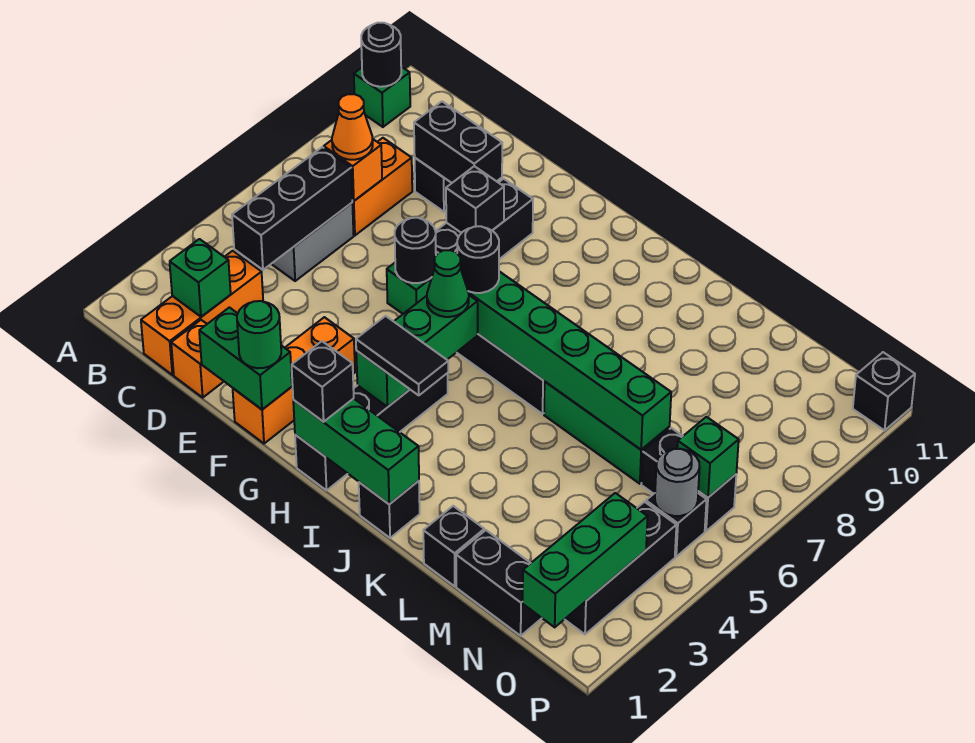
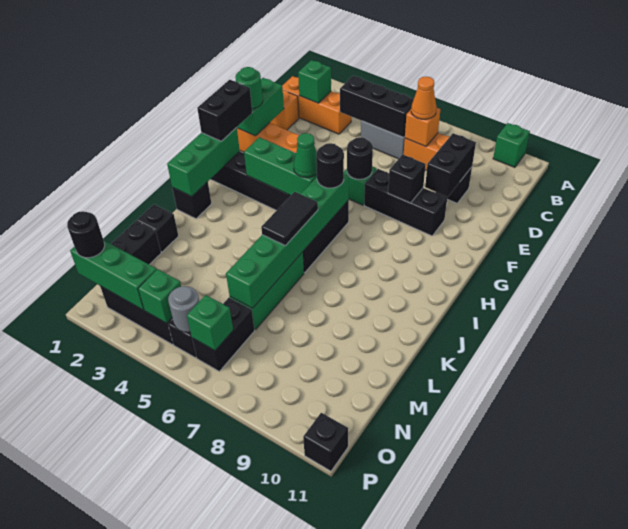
black 1x1 round brick [361,23,401,87] -> black 1x1 round brick moved to [67,211,105,258]
black 1x1 brick [292,341,354,422] -> black 1x2 brick [197,80,252,141]
black 1x2 tile [356,316,448,395] -> black 1x2 tile moved to [261,192,318,246]
none -> green 1x1 brick [138,269,181,323]

